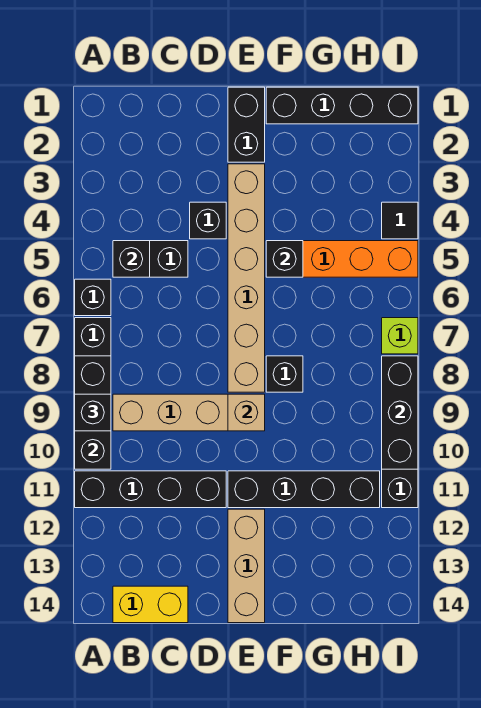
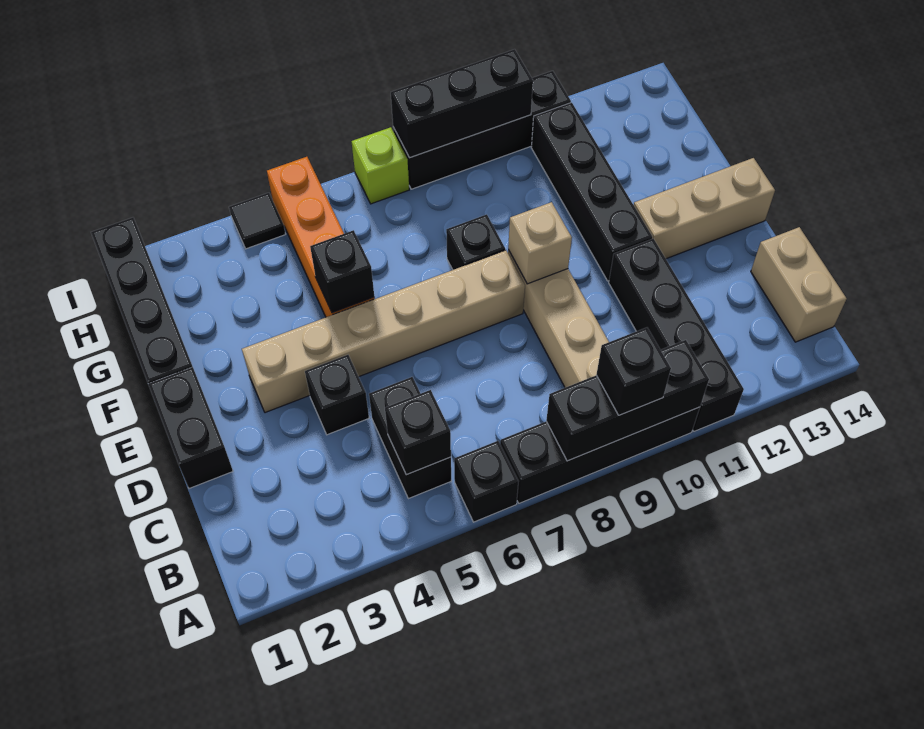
yellow 1x2 brick [113,586,188,623] -> tan 1x2 brick [751,227,847,342]
black 1x2 brick [228,87,265,162] -> black 1x2 brick turned to [148,367,233,489]

